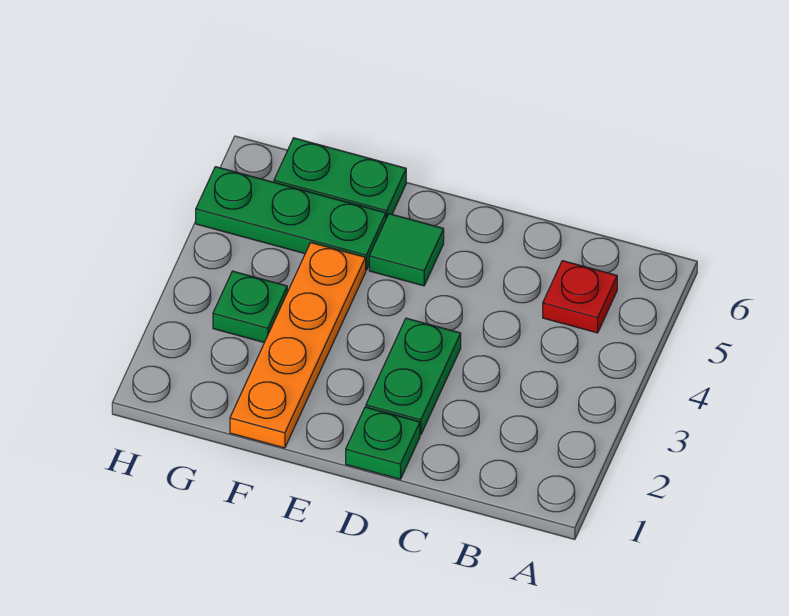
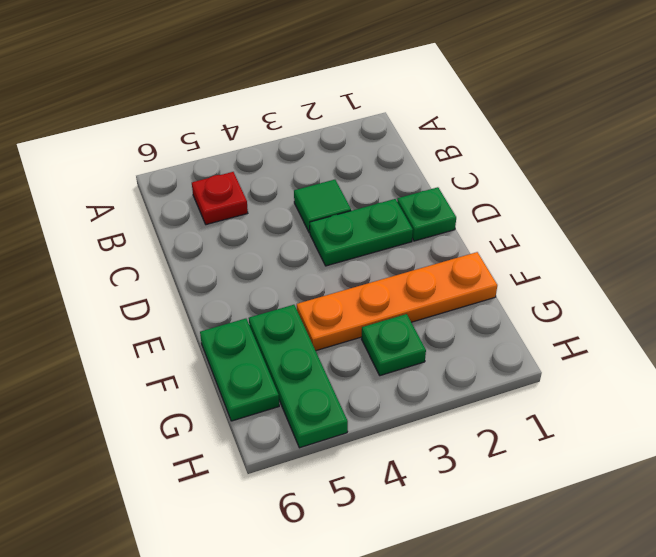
green 1x1 tile [369,214,444,286] -> green 1x1 tile moved to [294,180,351,233]

